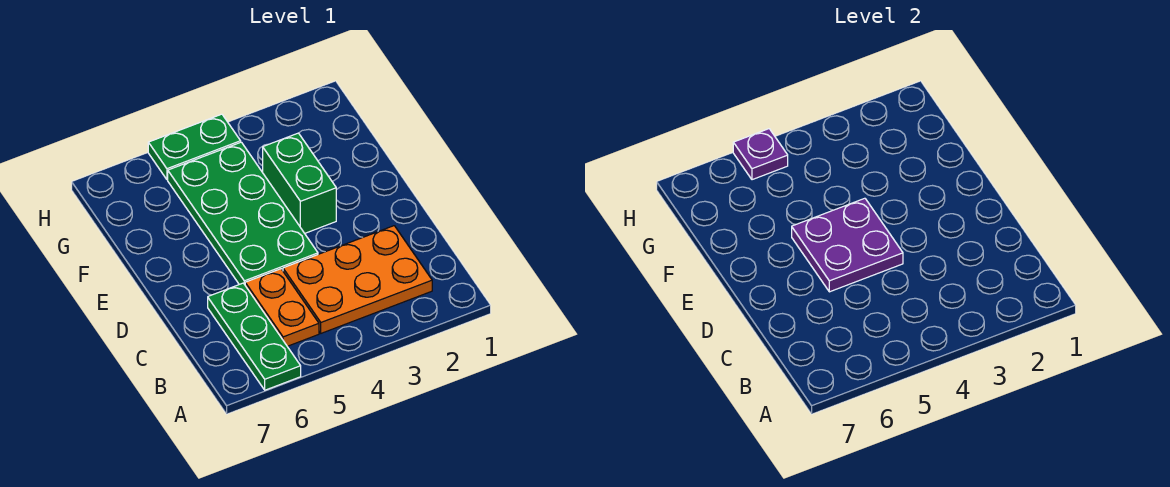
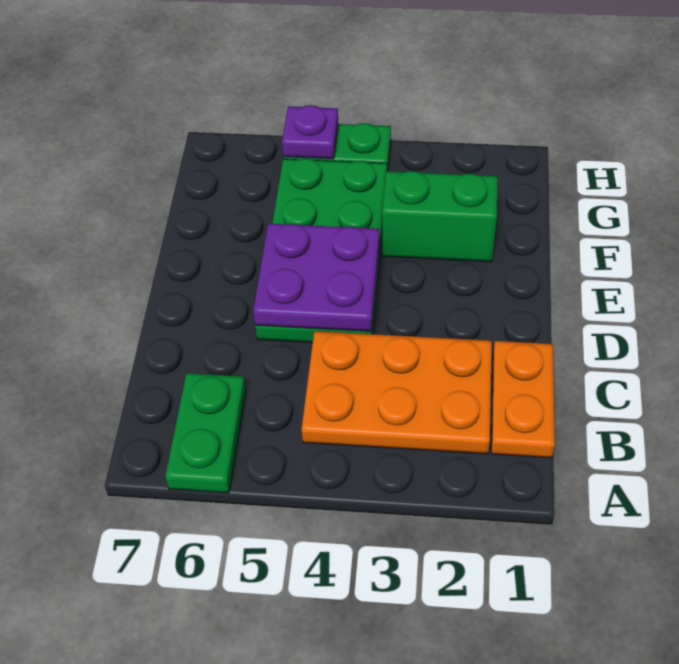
green 1x3 plate [208,283,301,390] -> green 1x2 plate [165,373,246,493]
orange 1x2 plate [245,269,319,346] -> orange 1x2 plate moved to [491,341,555,458]
green 1x2 brick [263,133,336,233] -> green 1x2 brick turned to [382,171,498,262]

